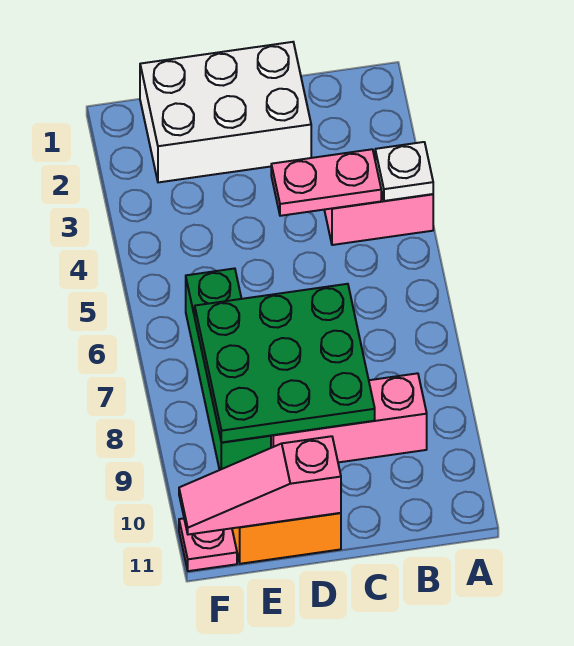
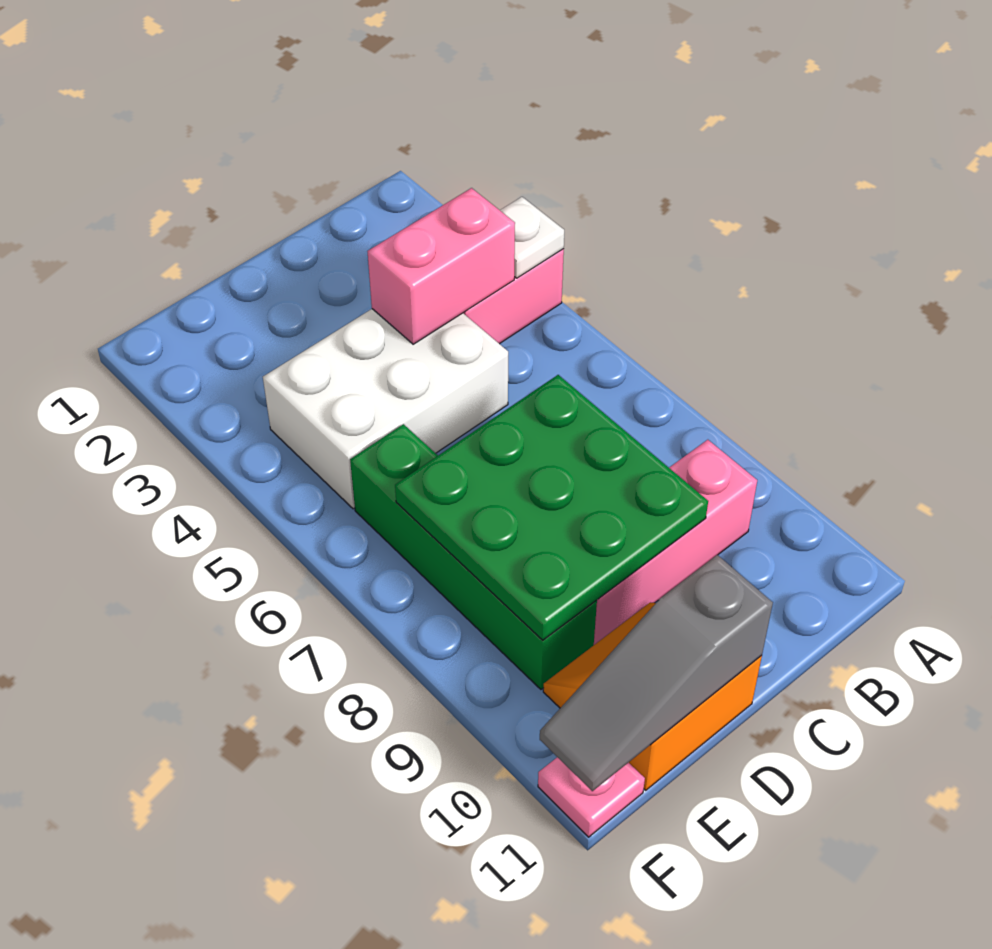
pink 1x2 plate [271,149,381,216] -> pink 1x2 brick [367,188,515,344]
white 2x3 brick [140,42,311,182] -> white 2x3 brick moved to [263,309,508,509]
pink 1x3 slope [179,436,341,535] -> grey 1x3 slope [540,555,773,791]

